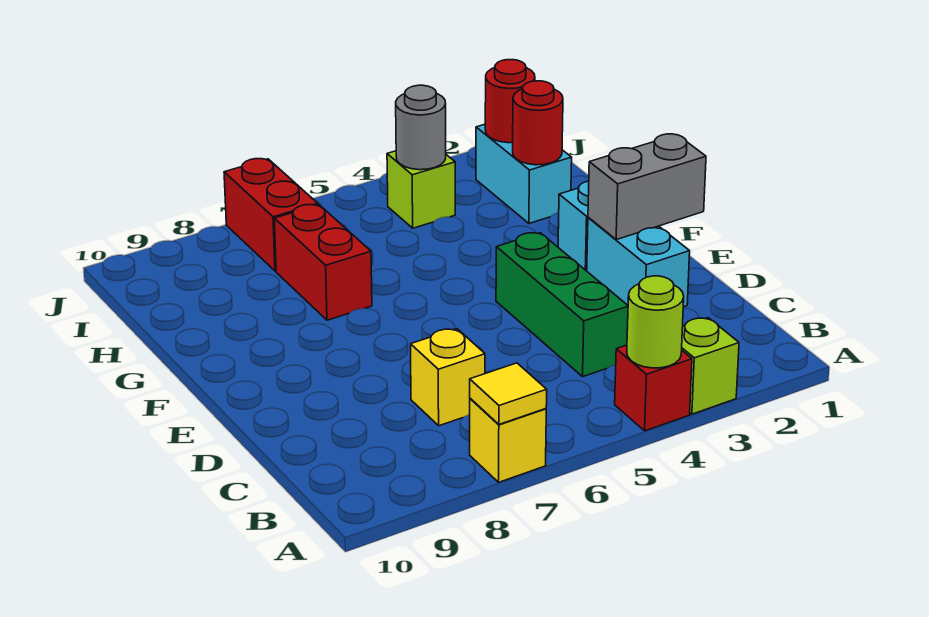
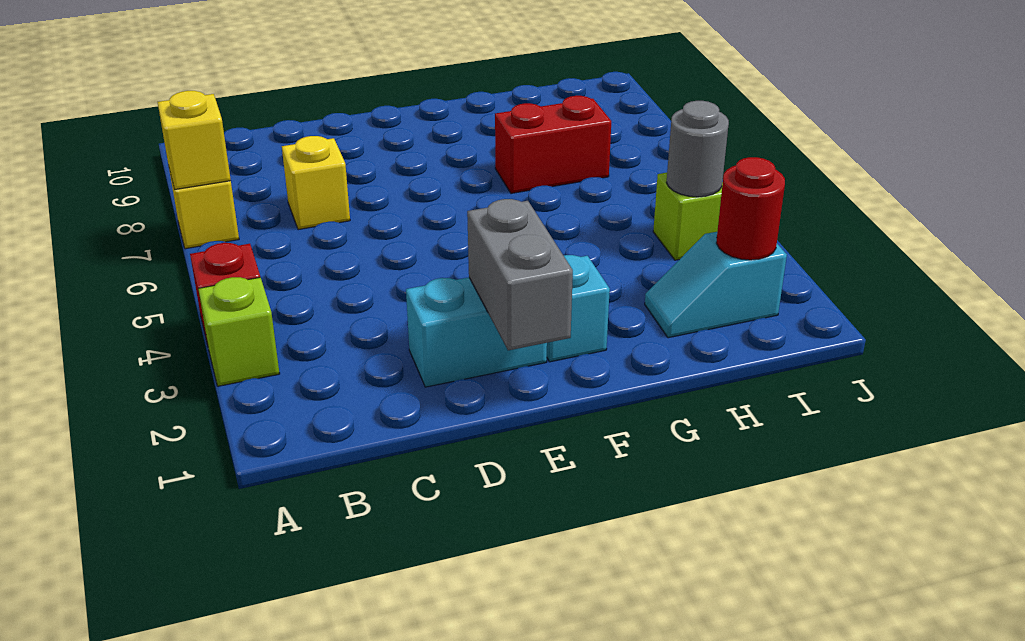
lime 1x1 round brick [627,276,684,368] -> none
yellow 1x1 tile [470,363,547,424] -> yellow 1x1 brick [158,91,231,190]
green 1x3 brick [496,233,628,377] -> none
cyan 1x2 brick [476,124,572,223] -> cyan 1x2 slope [645,232,787,338]
red 1x1 round brick [513,81,563,165] -> none
red 1x2 brick [224,159,318,271] -> none

